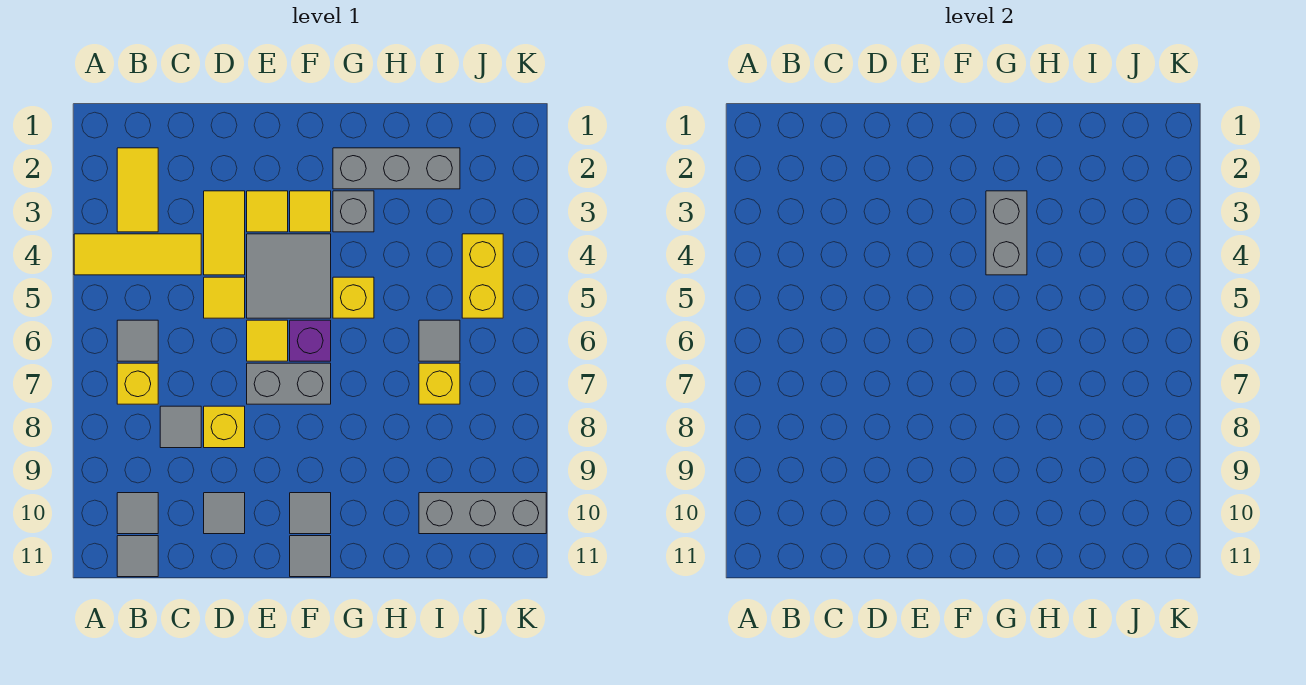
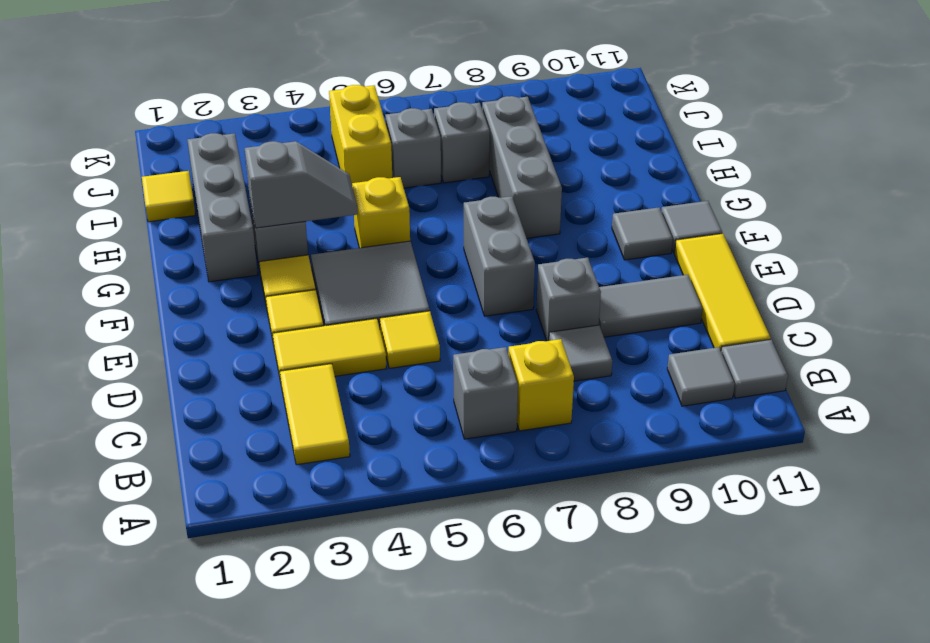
yellow 1x3 tile [74,234,201,275] -> yellow 1x3 tile moved to [674,234,770,350]
yellow 1x2 tile [117,148,158,232] -> yellow 1x2 tile turned to [280,364,350,465]
grey 1x1 tile [117,320,158,361] -> grey 1x1 brick [453,347,518,439]
yellow 1x1 brick [204,406,245,448] -> grey 1x1 brick [536,257,601,341]
grey 1x1 tile [204,493,245,534] -> grey 1x2 tile [599,275,703,337]
yellow 1x1 tile [247,320,288,361] -> yellow 1x1 tile moved to [142,171,195,222]
purple 1x1 brick [290,320,331,361] -> none
grey 1x2 brick [986,191,1027,275] -> grey 1x2 slope [245,141,358,228]
grey 1x1 tile [419,320,460,361] -> grey 1x1 brick [385,108,441,188]
yellow 1x1 brick [419,363,460,404] -> grey 1x1 brick [434,102,490,183]
grey 1x3 brick [419,493,546,534] -> grey 1x3 brick moved to [482,96,562,238]
yellow 1x2 brick [462,234,503,318] -> yellow 1x2 brick turned to [329,85,392,183]

